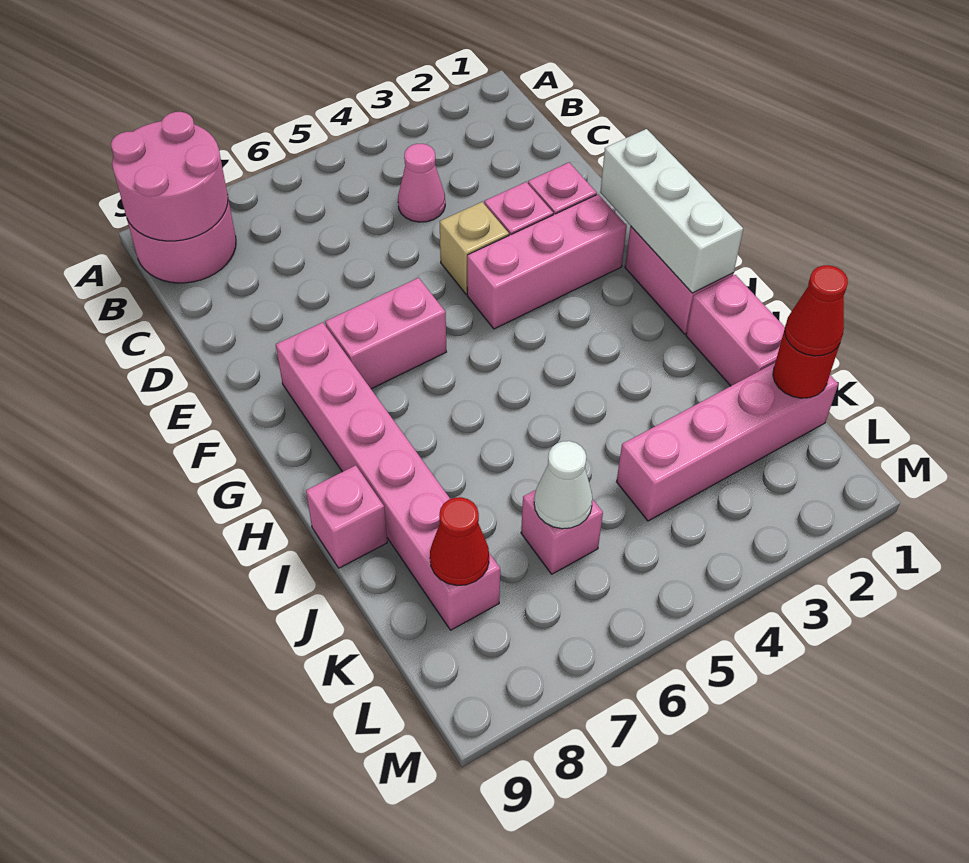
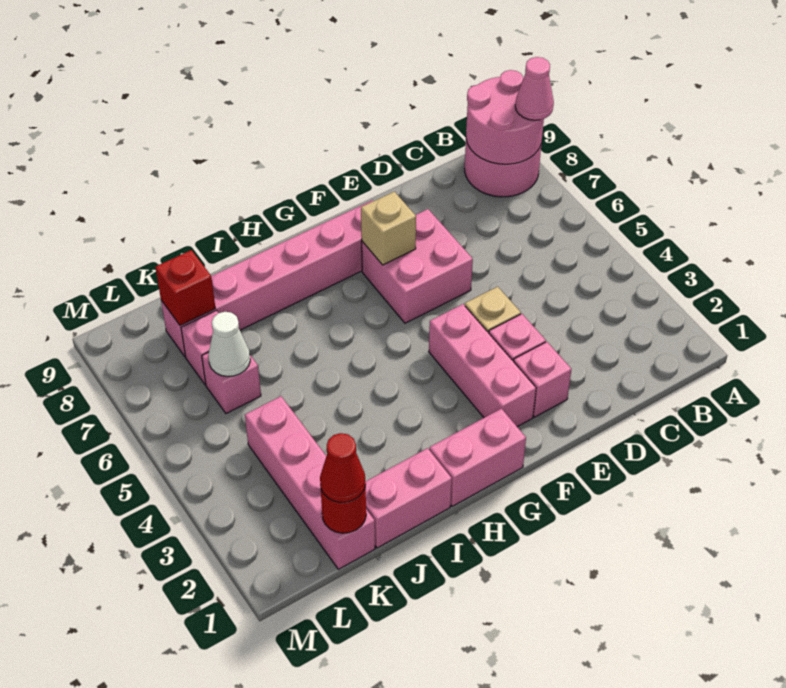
pink 1x1 cone [398,144,445,222] -> pink 1x1 cone moved to [515,57,554,120]
white 1x3 brick [600,129,743,293] -> none
pink 1x2 brick [325,278,446,389] -> pink 2x2 brick [362,209,473,323]
none -> tan 1x1 brick [361,192,416,265]
pink 1x1 brick [306,465,387,568] -> pink 1x1 brick moved to [181,310,218,385]
red 1x1 cone [430,497,489,586] -> red 1x1 brick [155,250,215,326]

